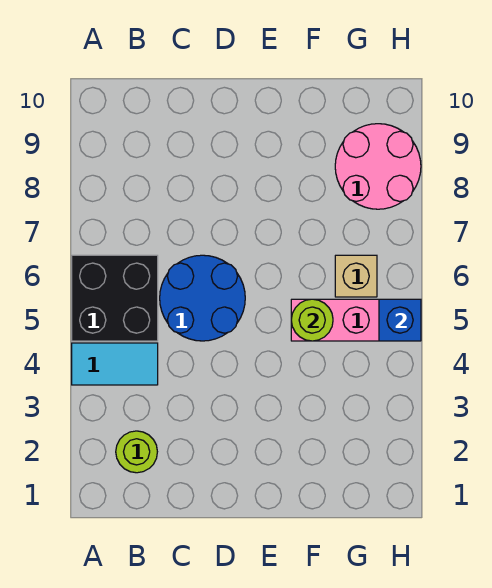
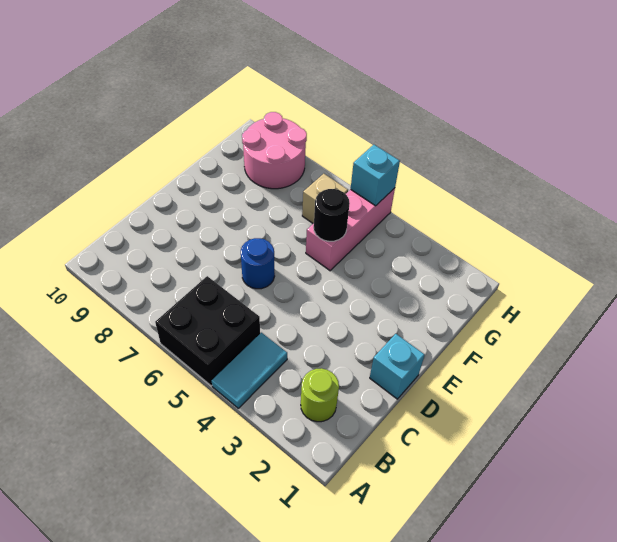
blue 2x2 round brick [160,255,245,341] -> blue 1x1 round brick [241,238,275,289]
none -> cyan 1x1 brick [370,334,425,399]
lime 1x1 round brick [291,299,333,341] -> black 1x1 round brick [314,189,350,241]
blue 1x1 brick [379,299,421,341] -> cyan 1x1 brick [351,145,400,206]

